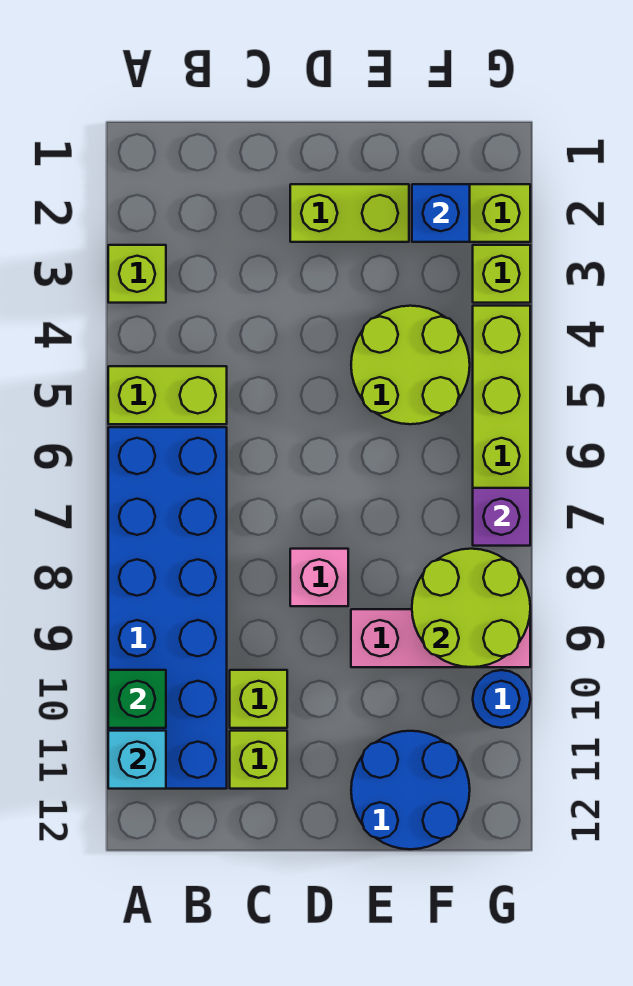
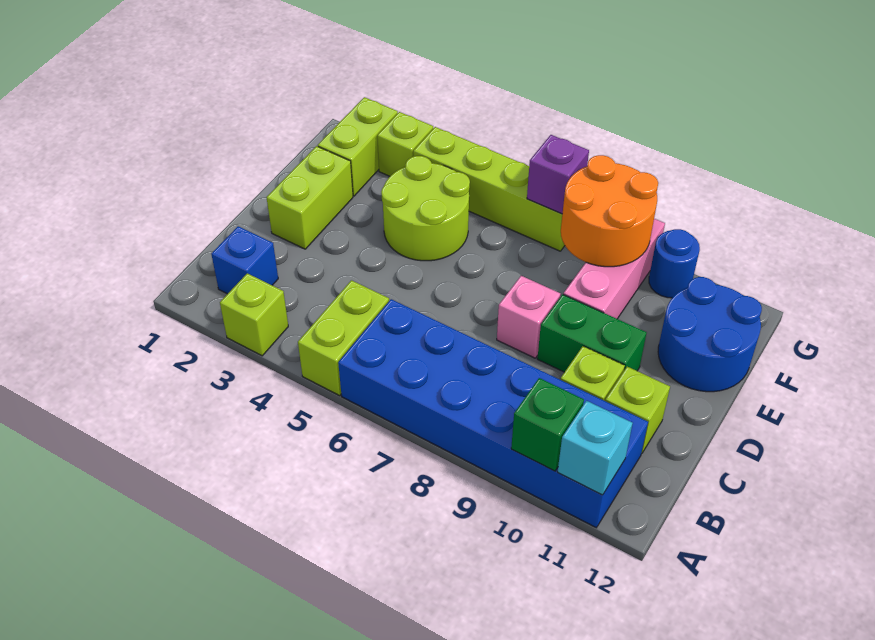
none -> green 1x2 brick [537,295,647,372]
blue 1x1 brick [412,184,470,242] -> blue 1x1 brick moved to [211,226,278,294]
lime 2x2 round brick [412,549,530,667] -> orange 2x2 round brick [561,155,658,267]

